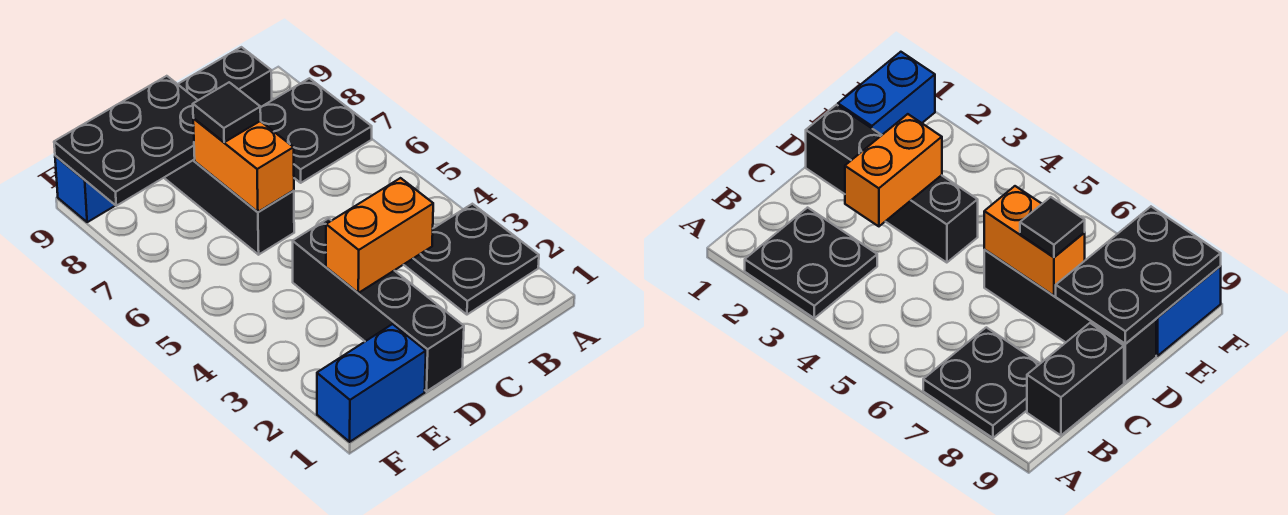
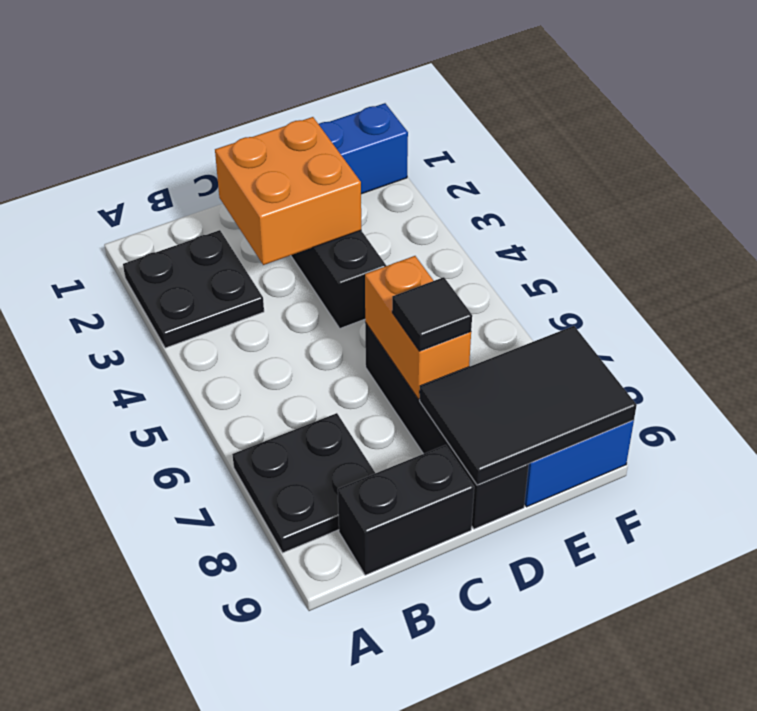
orange 1x2 brick [326,178,433,293] -> orange 2x2 brick [215,117,361,265]
black 2x3 plate [54,76,198,206] -> black 2x3 tile [420,326,637,485]

